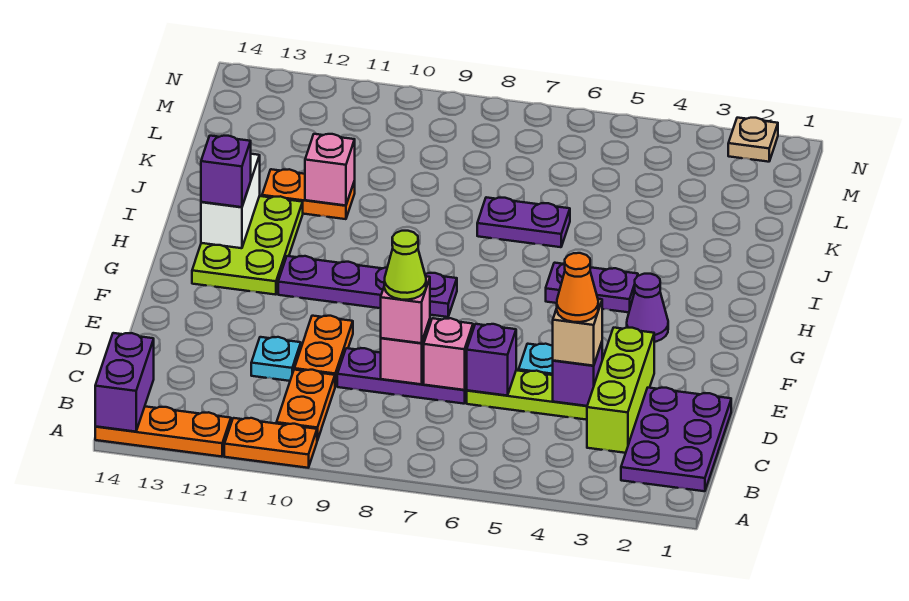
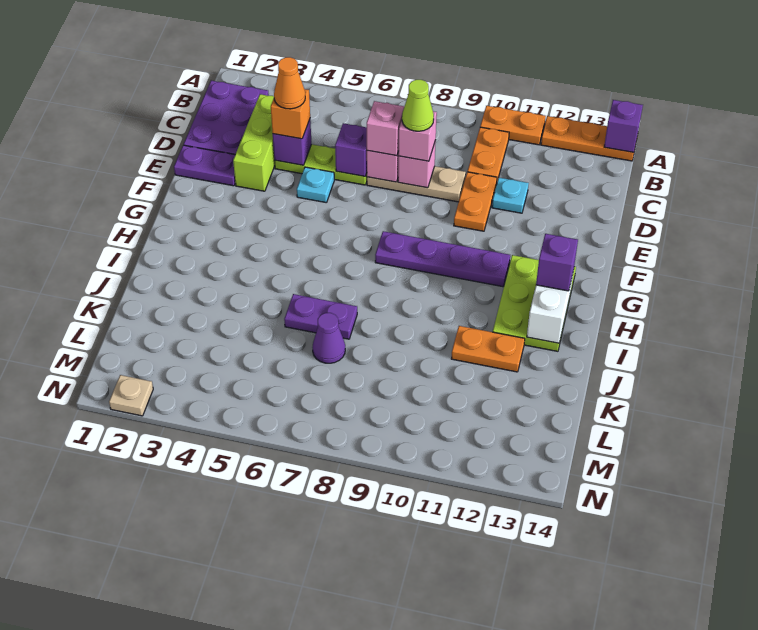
purple 1x2 brick [95,333,154,432] -> purple 1x1 brick [604,100,643,152]
tan 1x1 brick [553,299,602,366] -> orange 1x1 brick [271,89,310,139]
purple 1x3 plate [337,348,467,404] -> tan 1x3 plate [367,166,466,202]
purple 1x1 cone [627,274,668,342] -> purple 1x1 cone moved to [312,313,345,363]
purple 1x2 plate [546,263,638,312] -> purple 1x2 plate moved to [174,145,235,186]
pink 1x1 brick [305,134,355,205] -> pink 1x1 brick moved to [367,101,404,156]

